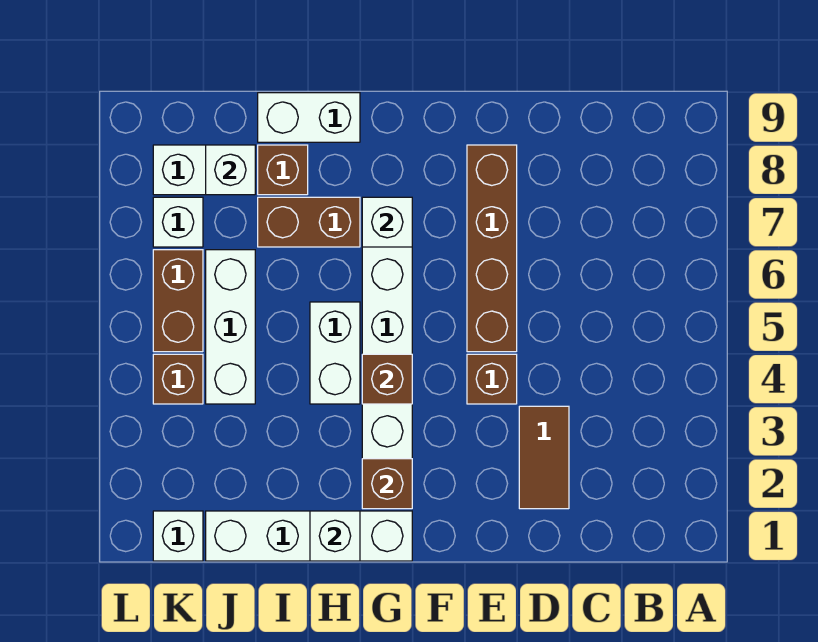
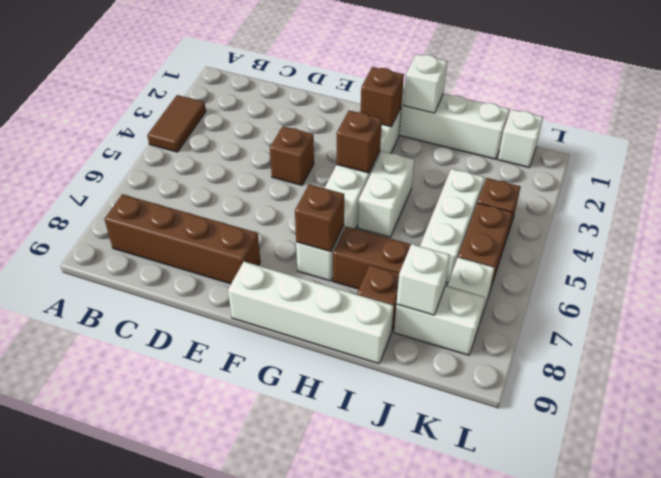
brown 1x2 tile [519,406,569,509] -> brown 1x2 tile moved to [147,95,206,152]
brown 1x4 brick [467,145,517,352] -> brown 1x4 brick turned to [104,194,260,284]
white 1x1 brick [362,197,412,247] -> brown 1x1 brick [295,184,345,252]
white 1x2 brick [258,93,360,142] -> white 1x4 brick [228,262,394,364]

